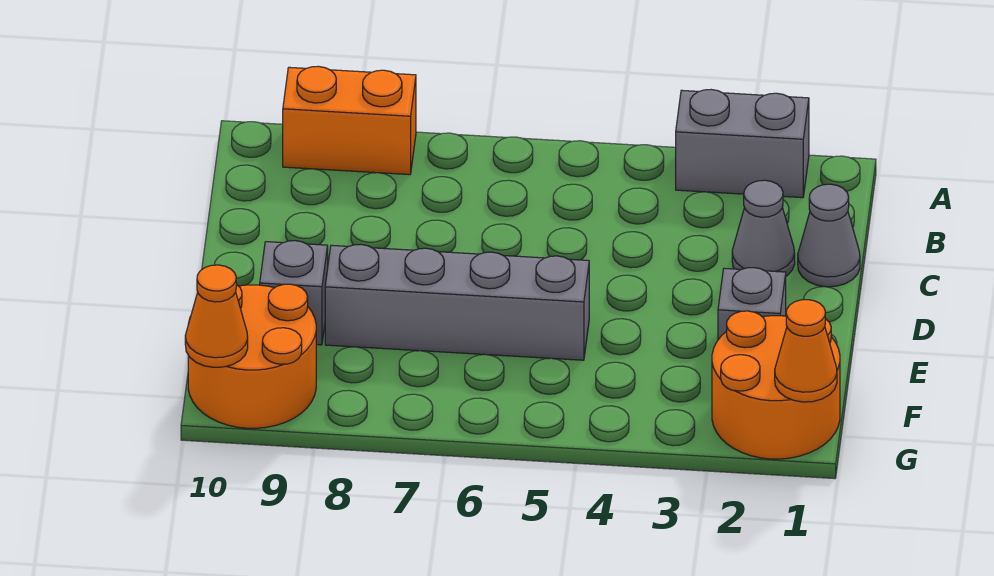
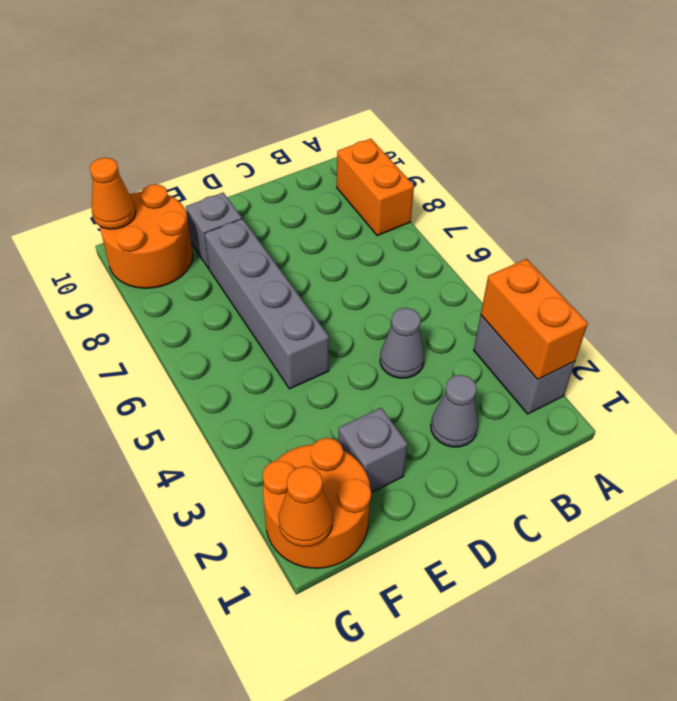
none -> orange 1x2 brick [481,259,588,380]
grey 1x1 cone [798,184,860,287] -> grey 1x1 cone moved to [380,308,424,378]

